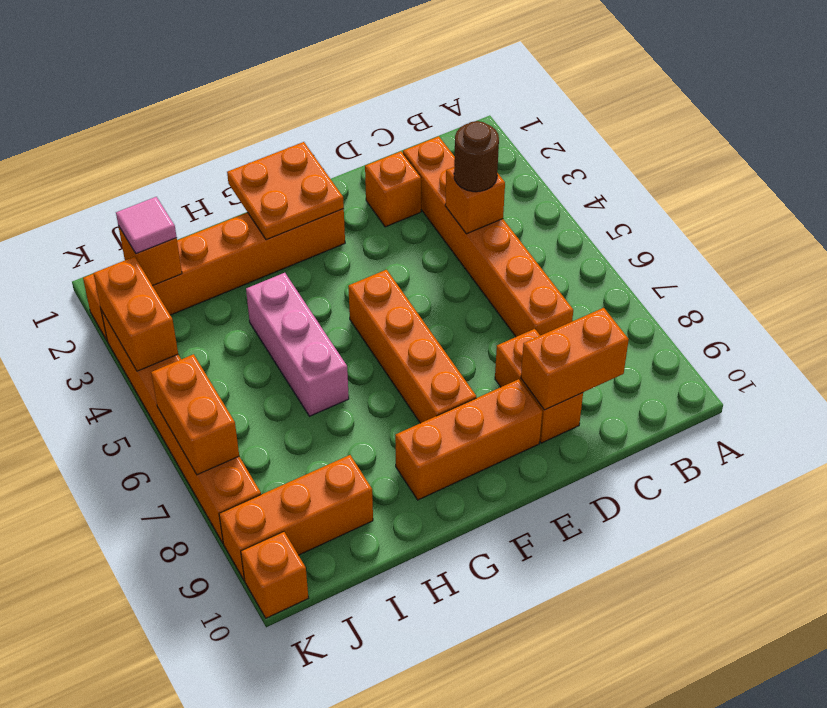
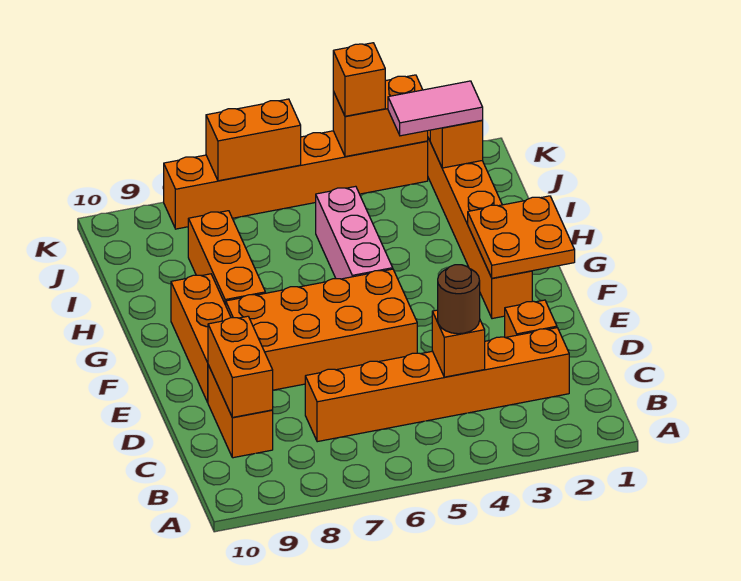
orange 1x2 brick [495,329,583,443] -> orange 1x2 brick turned to [208,365,273,458]
orange 1x4 brick [348,270,476,423] -> orange 2x4 brick [226,269,417,390]
pink 1x3 brick [246,273,349,416] -> pink 1x3 brick turned to [316,186,393,279]
orange 1x3 brick [219,455,373,580] -> orange 1x3 brick moved to [188,211,265,305]
pink 1x1 tile [116,197,177,254] -> pink 1x2 tile [388,81,483,136]
orange 1x1 brick [241,532,308,618] -> orange 1x1 brick moved to [333,43,385,116]

